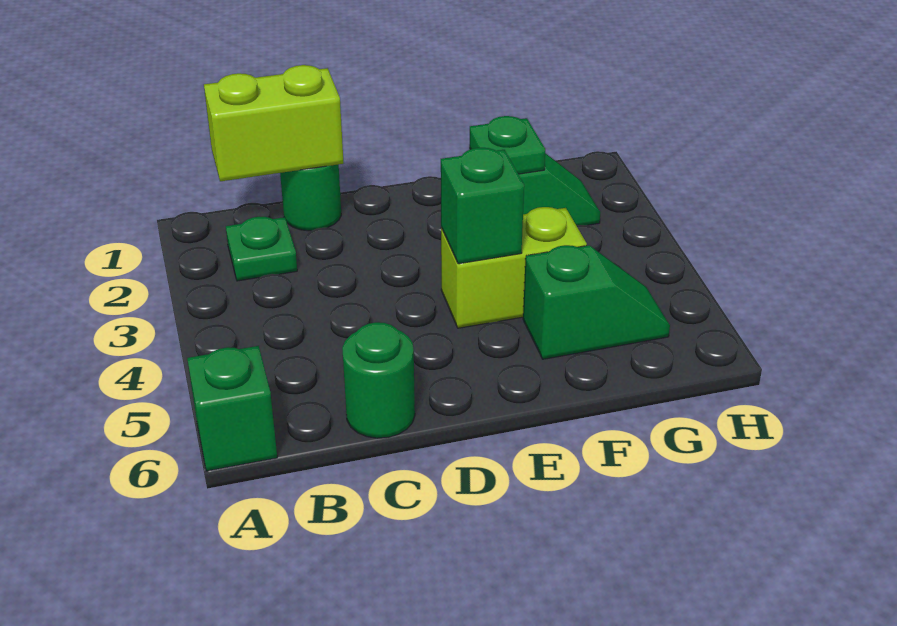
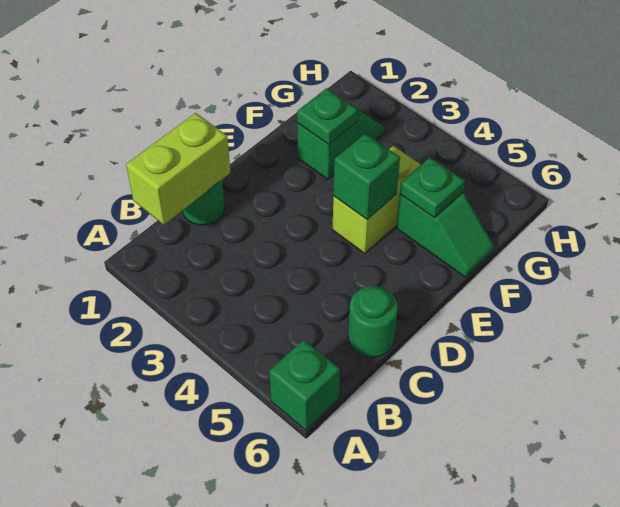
green 1x1 plate [226,216,297,281] -> green 1x1 plate moved to [400,157,465,218]
green 1x2 slope [523,245,670,359] -> green 1x2 slope turned to [396,193,494,277]

